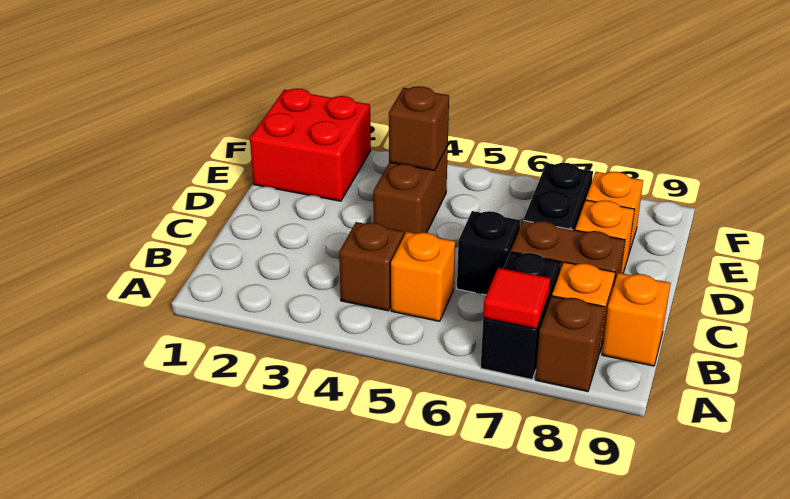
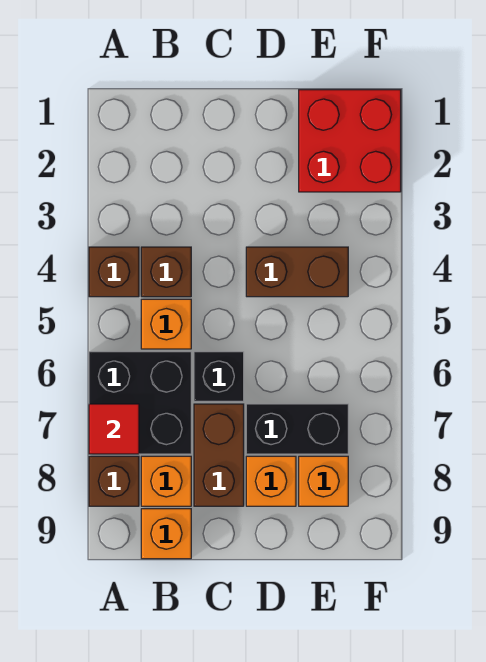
black 1x2 brick [481,252,561,379] -> black 2x2 brick [89,352,191,454]
brown 1x1 brick [389,86,449,171] -> brown 1x1 brick moved to [89,247,139,297]

